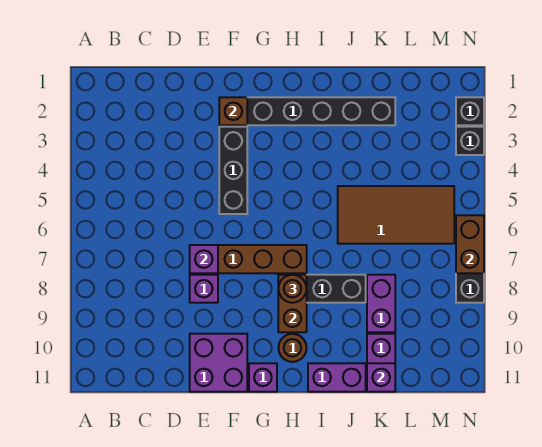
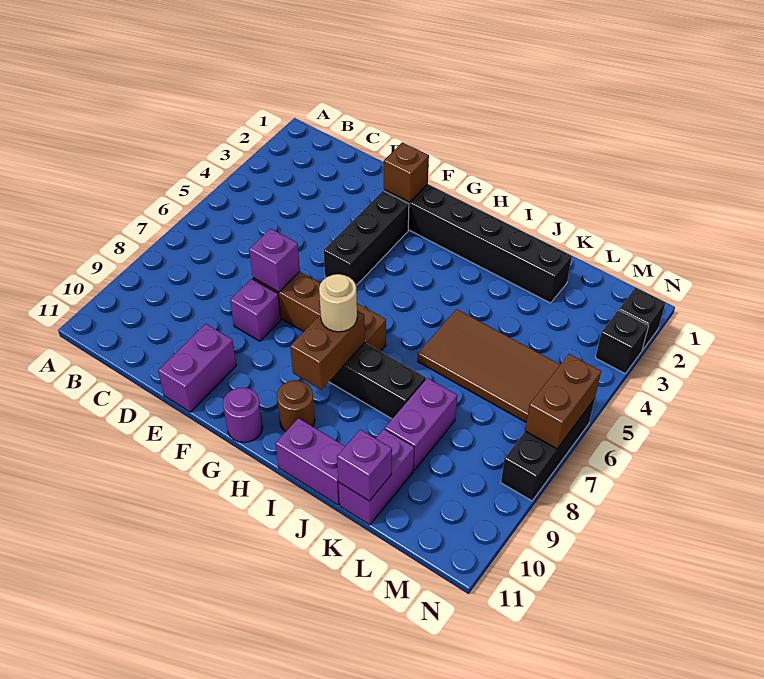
purple 2x2 brick [190,334,247,392] -> purple 1x2 brick [158,324,236,412]
purple 1x1 brick [249,363,277,392] -> purple 1x1 round brick [223,388,263,442]
brown 1x1 round brick [278,275,307,303] -> tan 1x1 round brick [319,274,357,332]

